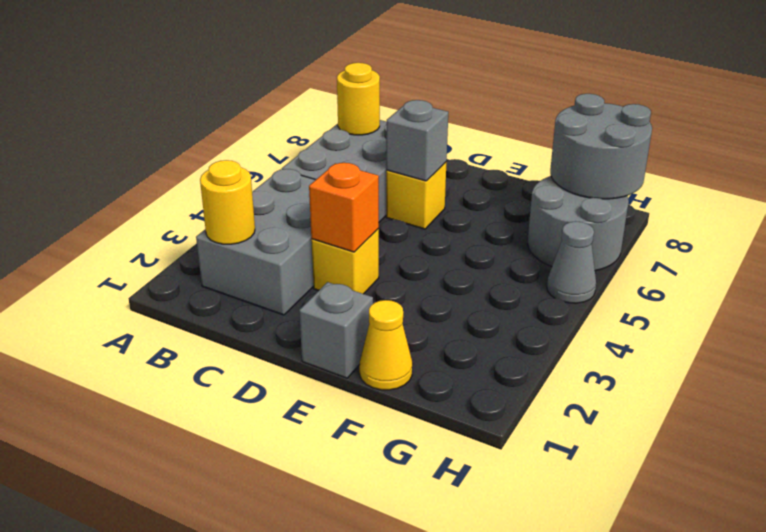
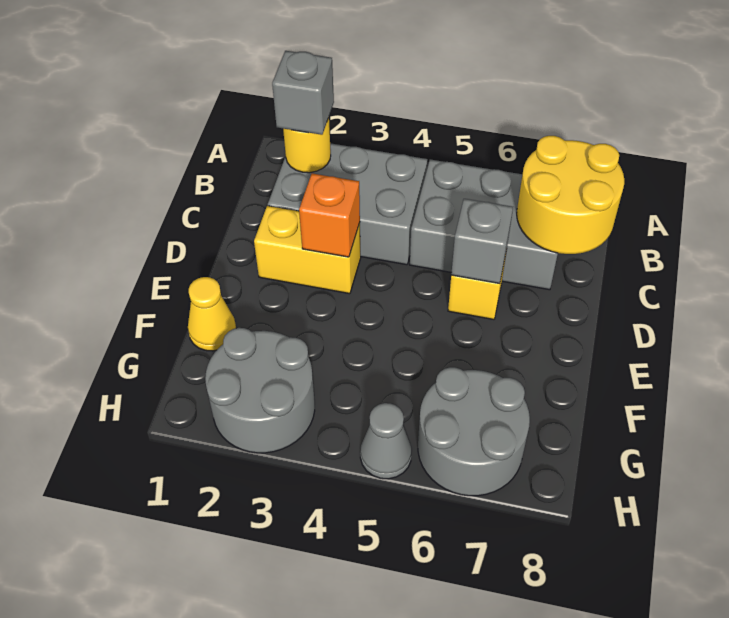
yellow 1x1 round brick [337,63,380,135] -> yellow 2x2 round brick [517,136,624,254]
yellow 1x1 brick [311,229,379,294] -> yellow 1x2 brick [254,206,361,294]
grey 1x1 brick [299,282,373,378] -> grey 1x1 brick moved to [272,51,334,135]
grey 2x2 round brick [550,94,652,199] -> grey 2x2 round brick moved to [205,328,315,453]

